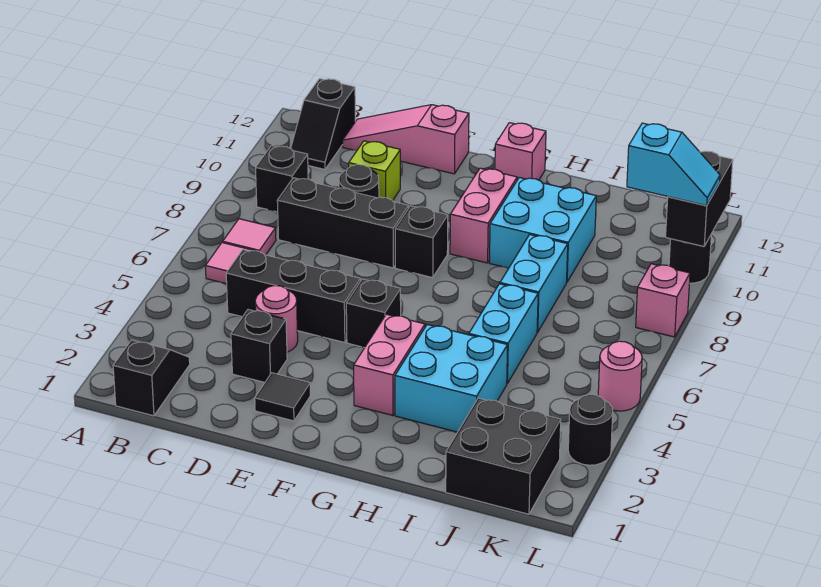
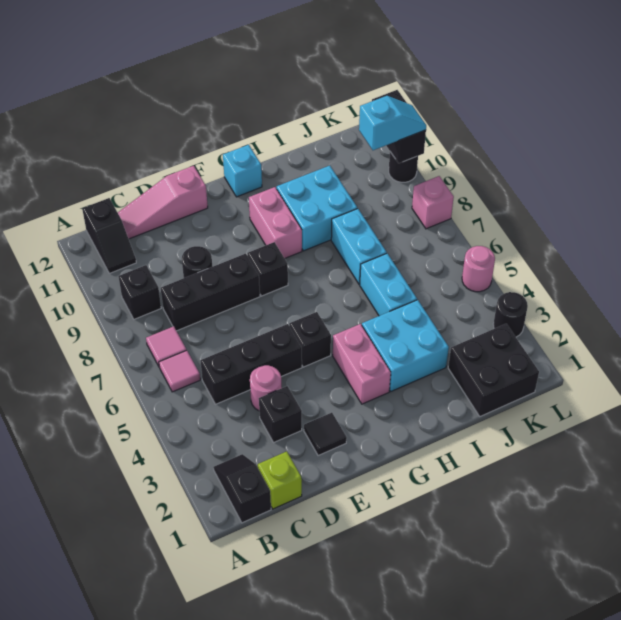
lime 1x1 brick [349,141,400,201] -> lime 1x1 brick moved to [258,451,302,509]
pink 1x1 brick [495,123,546,180] -> cyan 1x1 brick [223,145,262,197]

